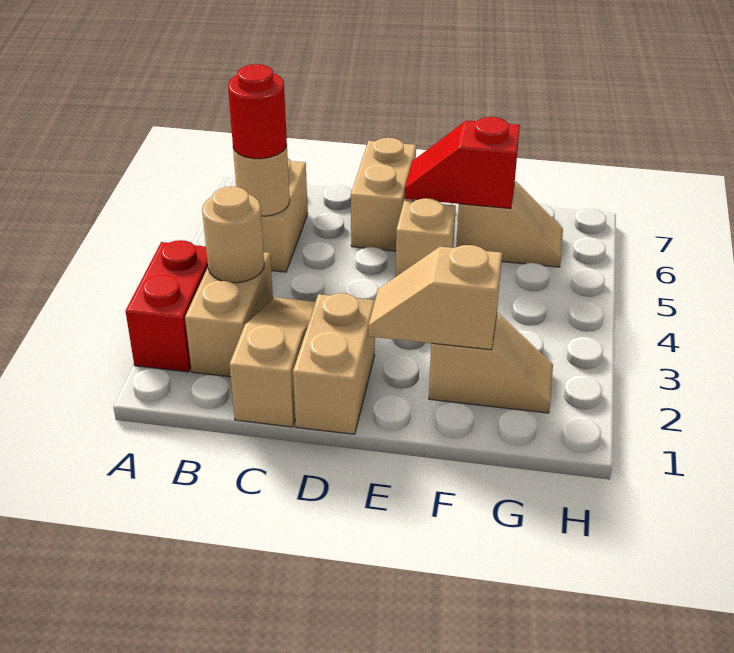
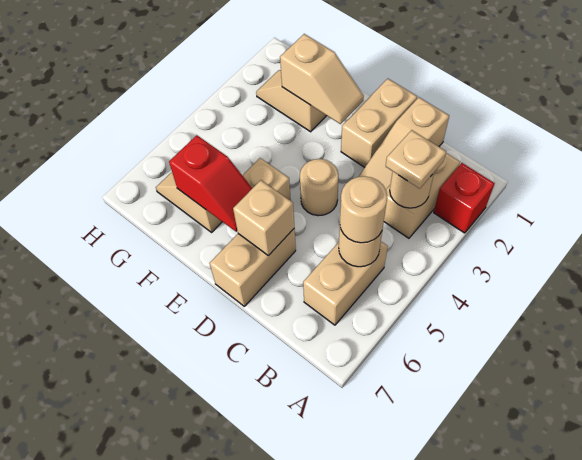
red 1x2 brick [126,240,208,372] -> red 1x1 brick [434,163,495,233]
none -> tan 1x1 plate [386,130,446,189]
red 1x1 round brick [228,64,287,159] -> tan 1x1 round brick [340,176,387,243]
none -> tan 1x1 round brick [300,159,338,216]
none -> tan 1x1 brick [233,180,294,256]

